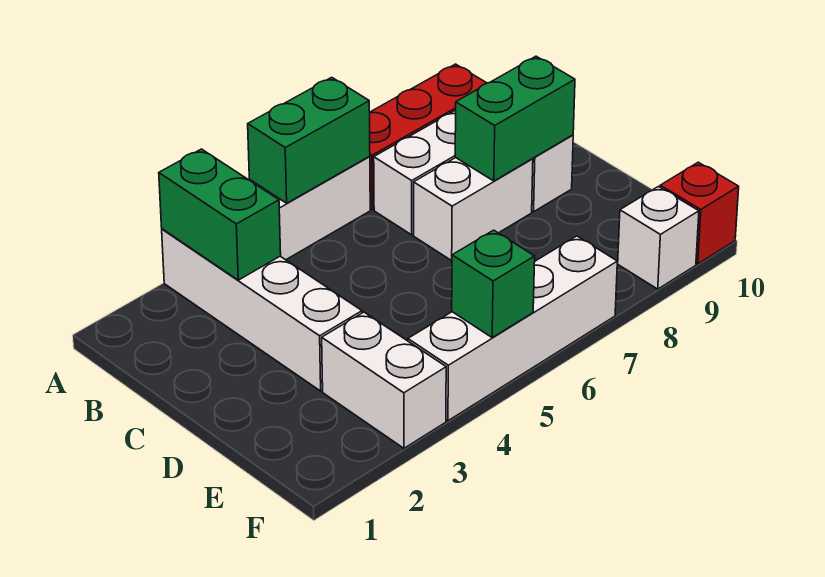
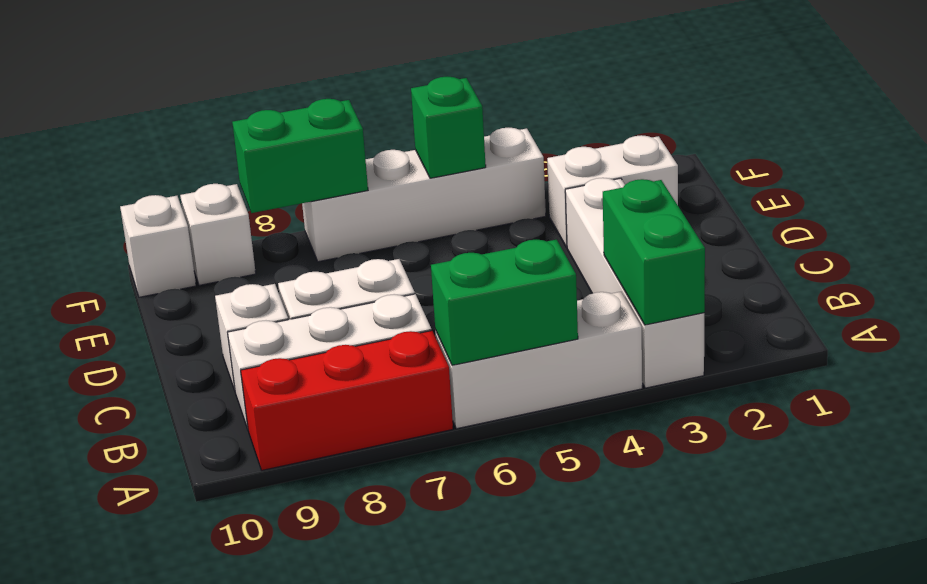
green 1x2 brick [455,56,575,181] -> green 1x2 brick moved to [232,99,368,213]
white 1x2 brick [322,312,446,448] -> white 1x2 brick turned to [547,135,678,248]
red 1x1 brick [660,162,739,264] -> white 1x1 brick [120,195,196,297]

